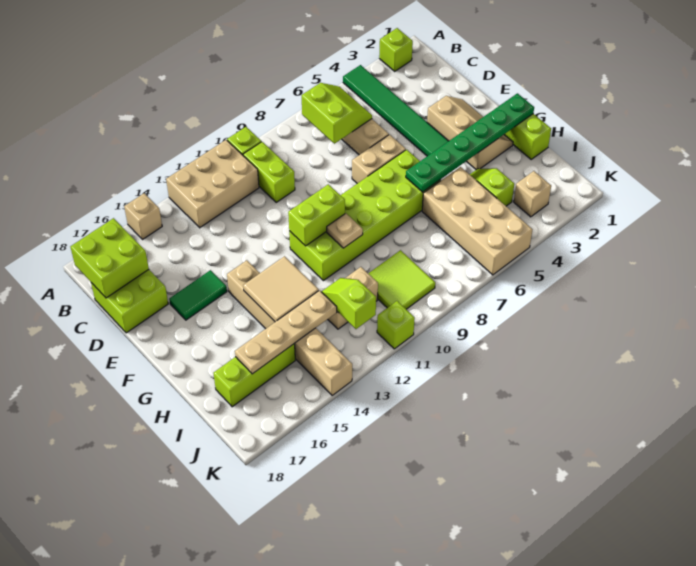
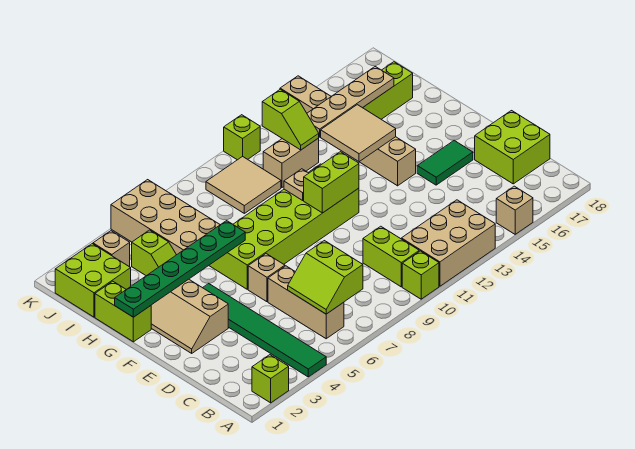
lime 2x2 brick [70,218,149,298] -> lime 2x2 brick moved to [55,244,131,317]
tan 1x2 brick [352,135,406,183] -> tan 1x1 brick [248,254,285,302]
lime 2x2 tile [368,250,435,309] -> tan 2x2 tile [206,156,281,213]

